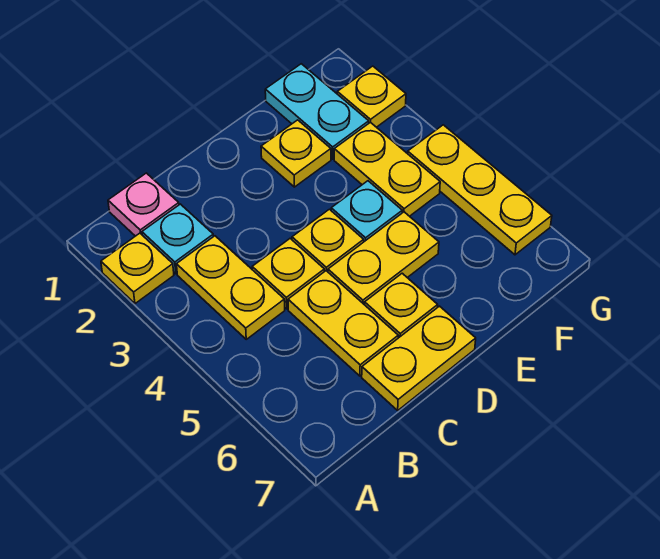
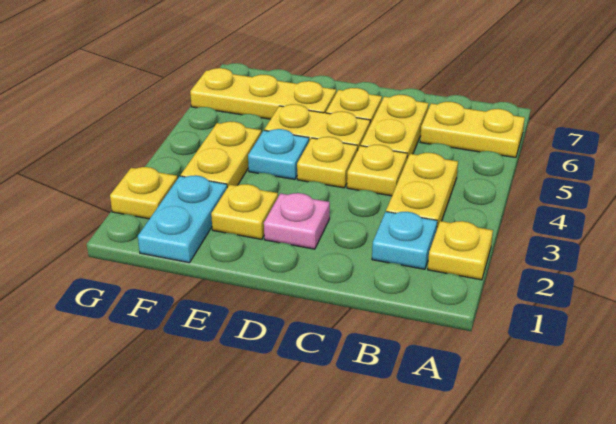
pink 1x1 plate [108,173,179,236] -> pink 1x1 plate moved to [264,193,330,249]
yellow 1x2 plate [362,306,476,410] -> yellow 1x2 plate moved to [420,102,525,158]
yellow 1x3 plate [408,125,552,255] -> yellow 1x3 plate turned to [190,68,336,119]

